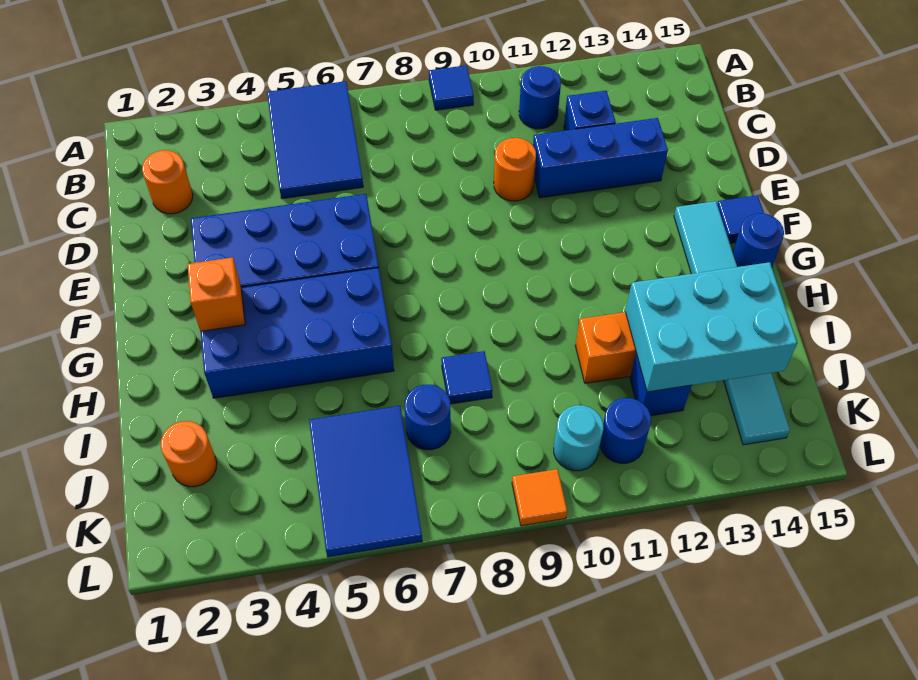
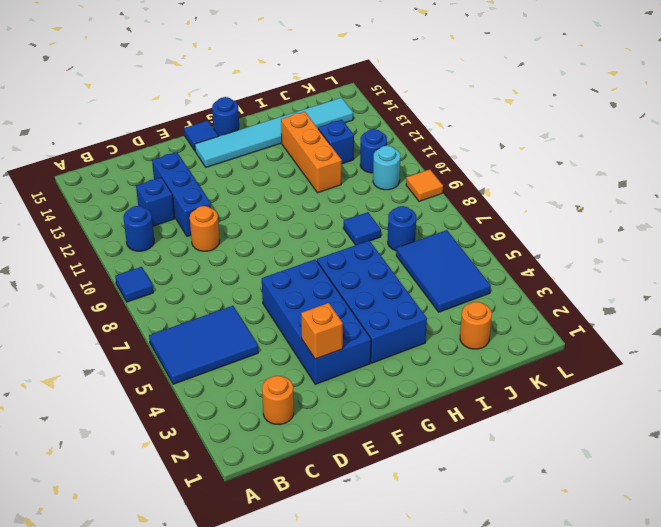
orange 1x1 brick [187,258,245,331] -> orange 1x1 brick moved to [301,303,343,359]
cyan 2x3 brick [626,262,797,392] -> none
blue 2x3 tile [309,406,422,557] -> blue 2x3 tile turned to [396,230,491,312]

